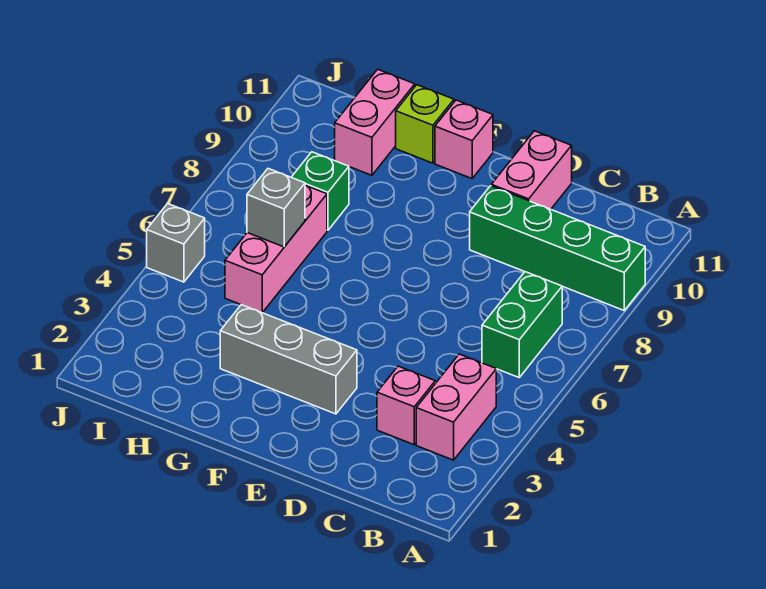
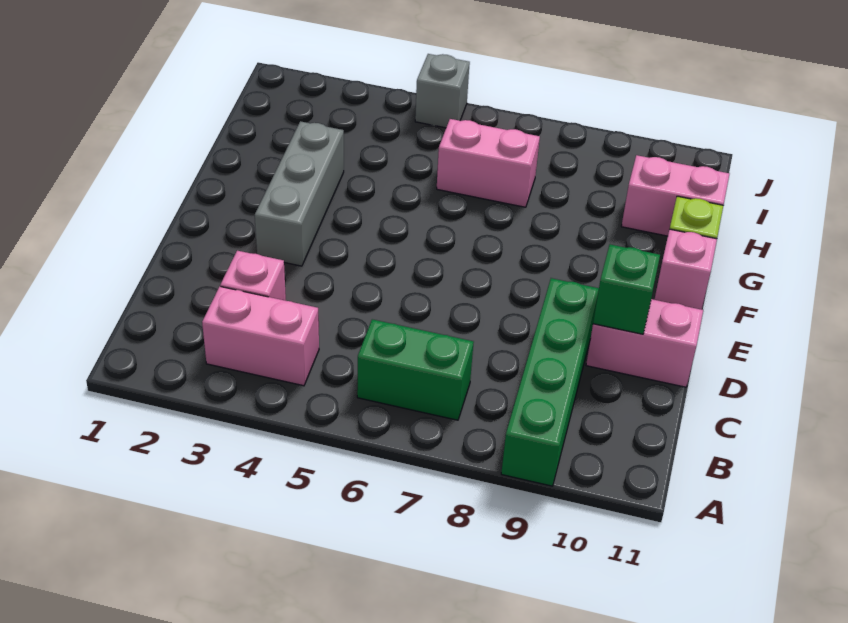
pink 1x3 brick [225,185,327,313] -> pink 1x2 brick [437,119,540,207]
grey 1x1 brick [247,169,305,247] -> none
green 1x1 brick [291,152,349,230] -> green 1x1 brick moved to [593,244,660,334]

